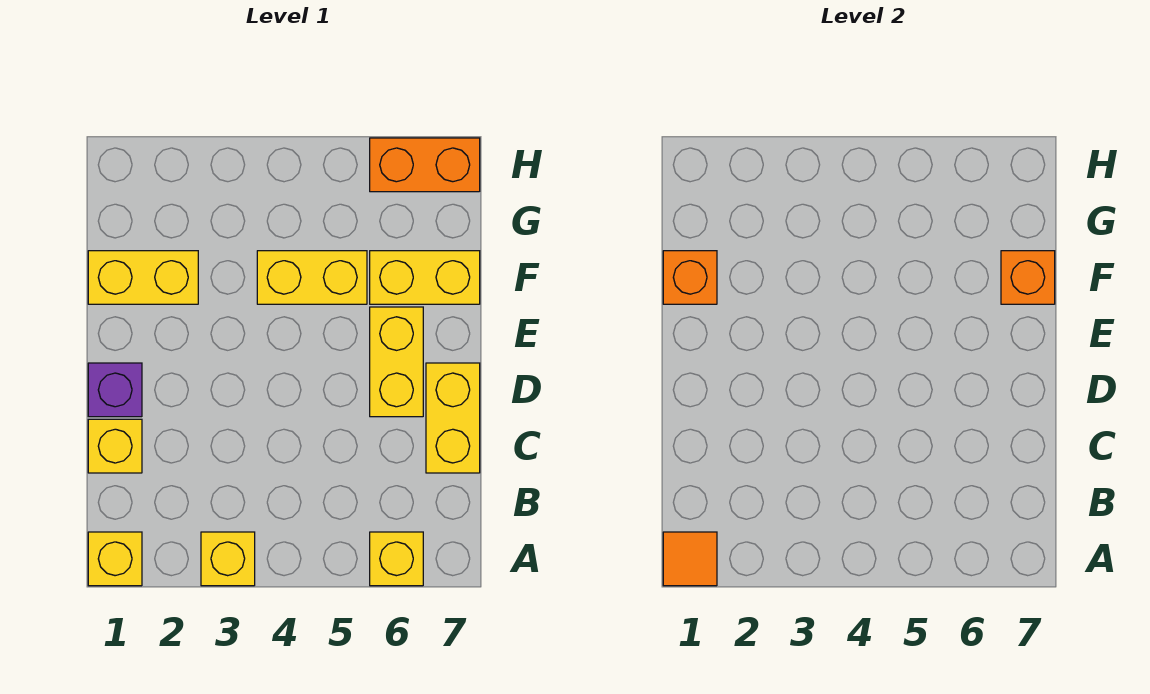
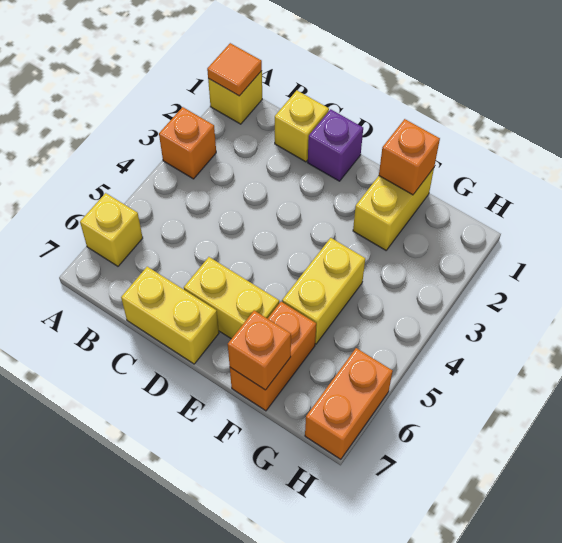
yellow 1x1 brick [201,532,255,586] -> orange 1x1 brick [159,107,216,179]
yellow 1x2 brick [370,251,480,304] -> orange 1x2 brick [230,302,316,411]

